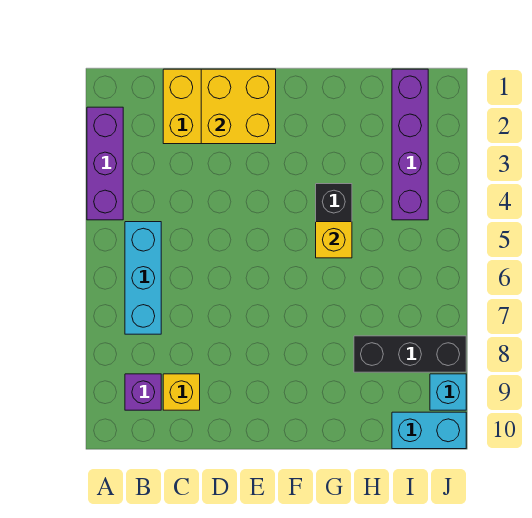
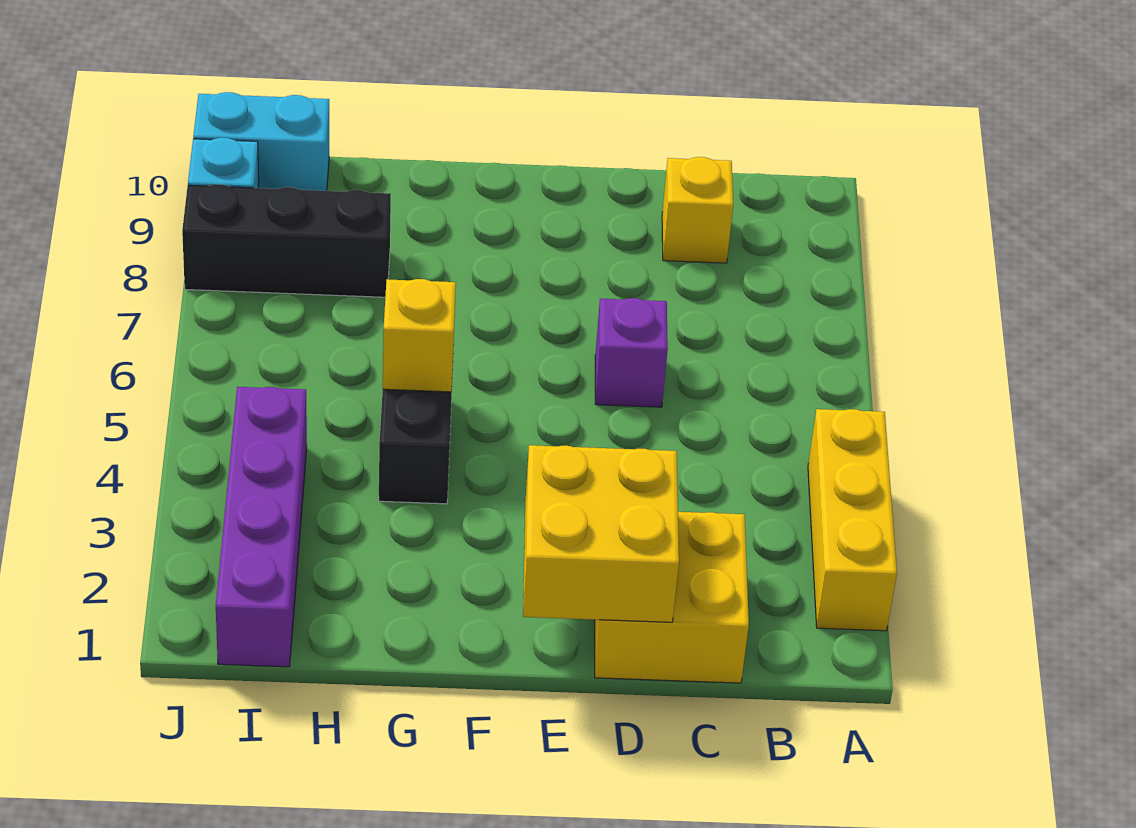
purple 1x3 brick [87,107,123,220] -> yellow 1x3 brick [808,409,897,631]
cyan 1x3 brick [125,222,161,334] -> none
purple 1x1 brick [125,374,161,410] -> purple 1x1 brick moved to [595,298,668,407]

